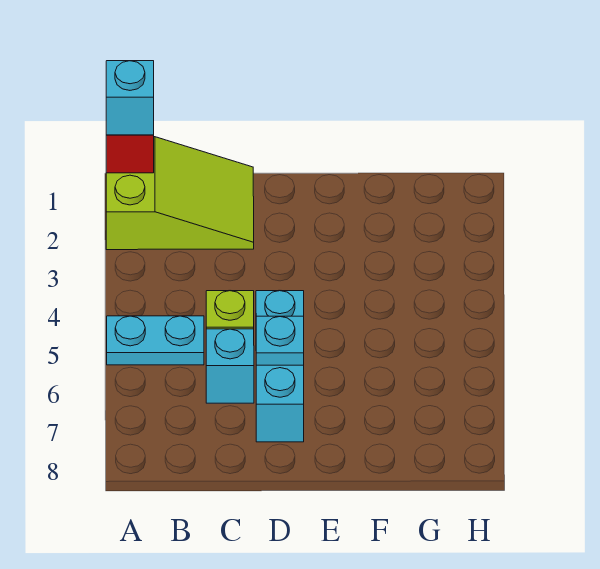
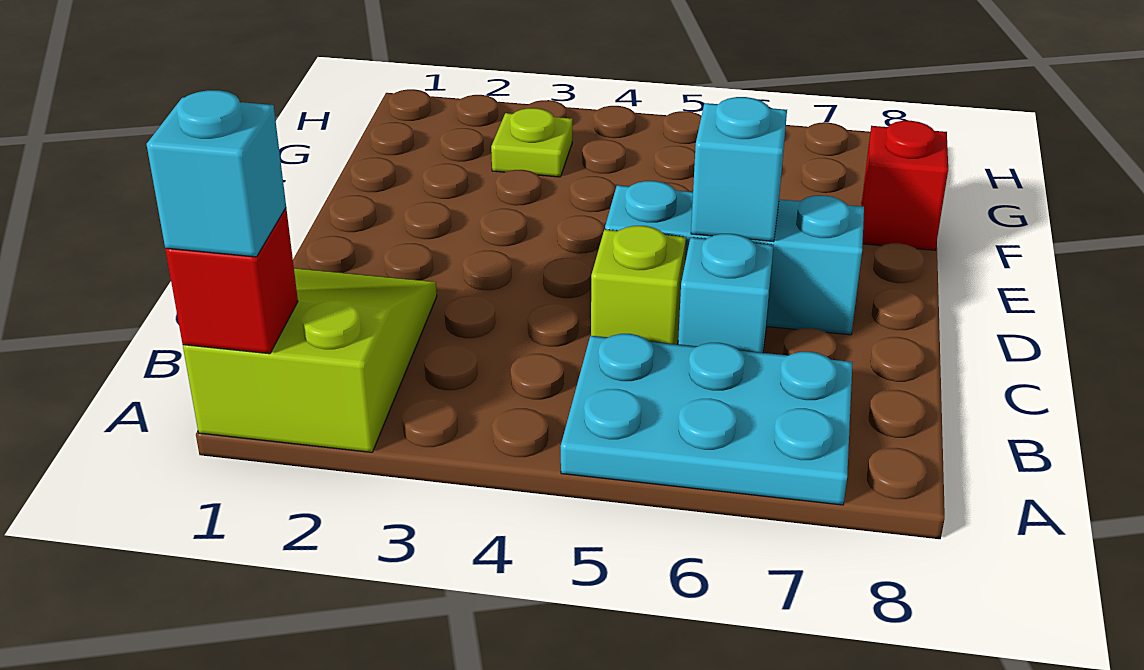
cyan 1x2 plate [107,316,204,365] -> cyan 2x3 plate [561,334,852,505]
cyan 1x1 plate [256,316,304,365] -> cyan 1x1 brick [691,97,787,242]
none -> red 1x1 brick [861,121,948,250]
none -> lime 1x1 plate [491,108,572,177]

